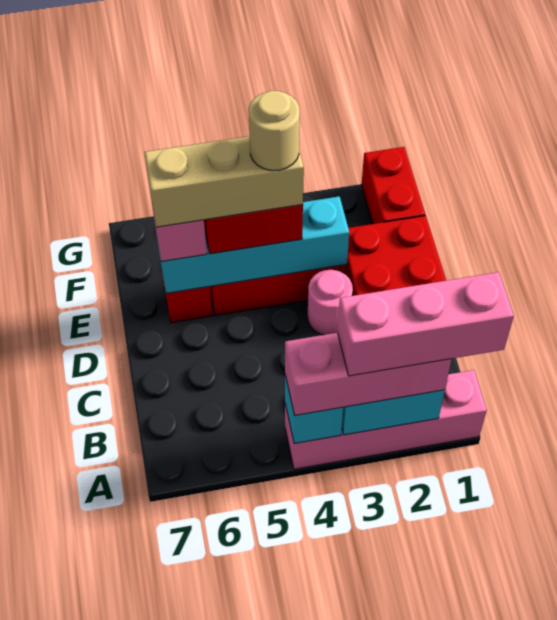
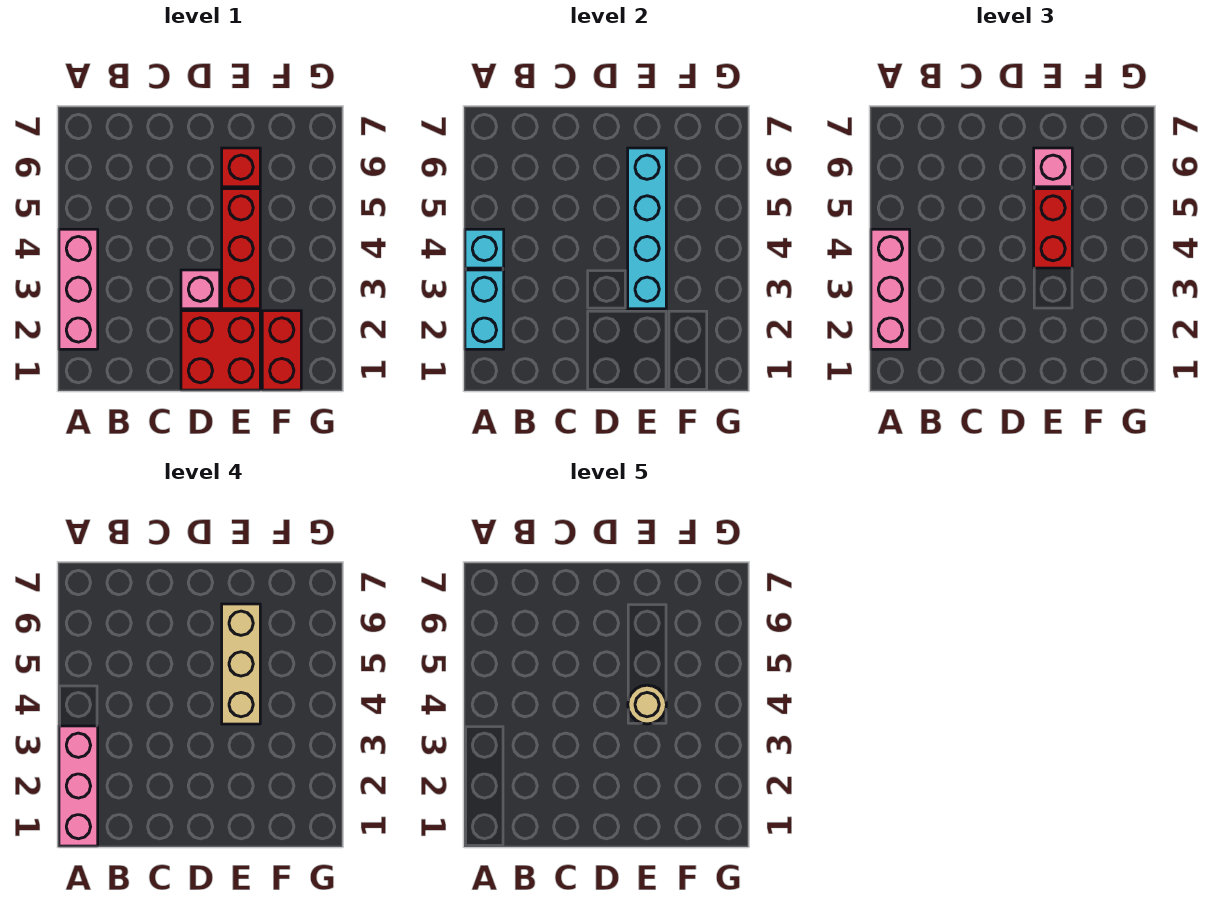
pink 1x4 brick [285,370,487,469] -> pink 1x3 brick [59,229,98,349]
pink 1x1 round brick [308,270,353,335] -> pink 1x1 brick [181,270,220,309]
red 1x2 brick [361,147,425,224] -> red 1x2 brick turned to [262,311,301,390]

